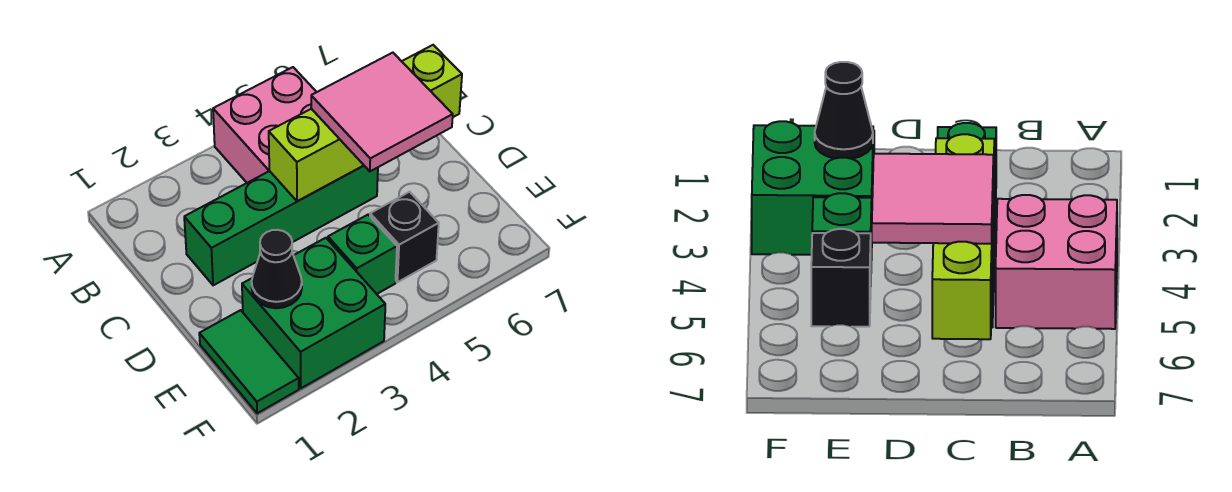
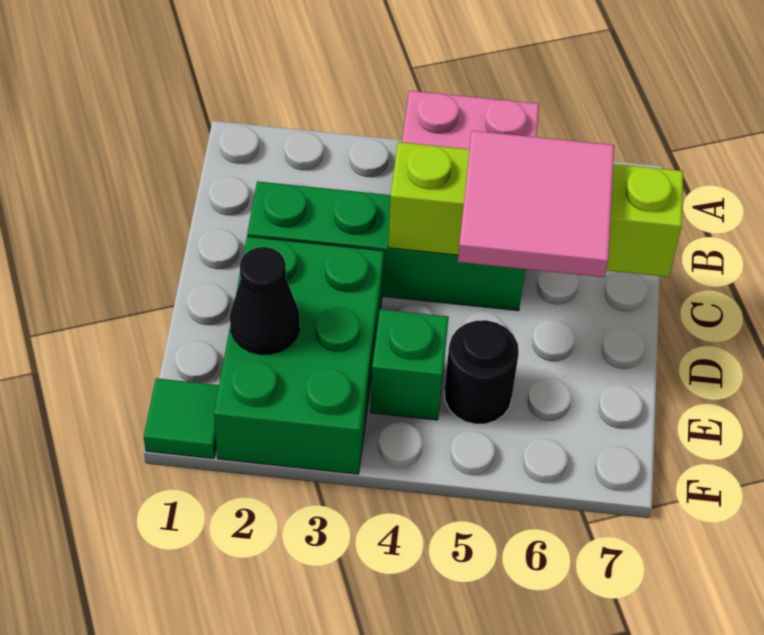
green 1x2 tile [199,310,299,413] -> green 1x1 tile [144,378,219,459]
green 2x2 brick [242,238,385,388] -> green 2x3 brick [214,237,384,474]
black 1x1 brick [370,192,439,282] -> black 1x1 round brick [444,320,519,424]

